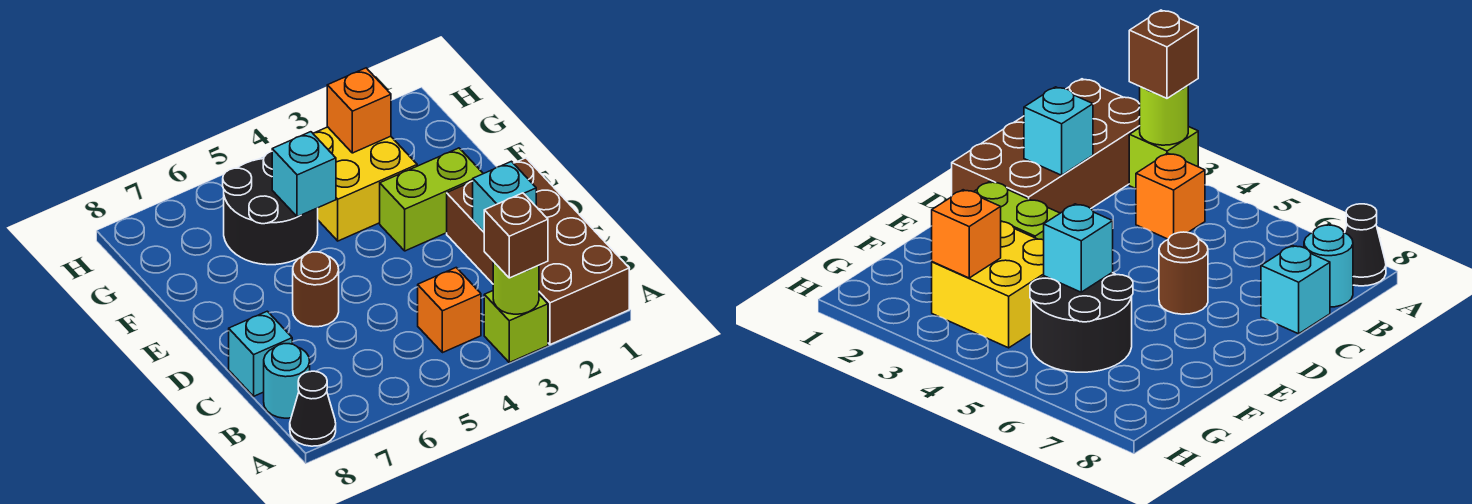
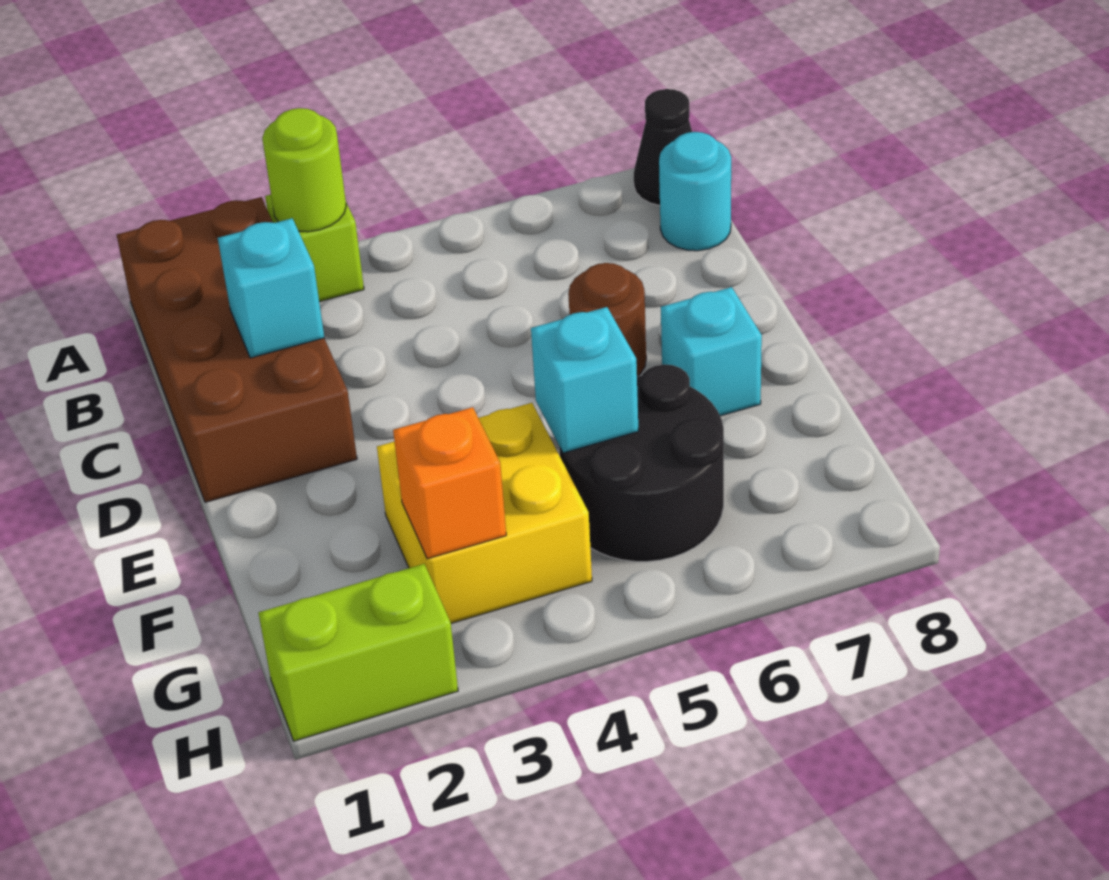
brown 1x1 brick [484,193,548,278] -> none
orange 1x1 brick [418,268,481,353] -> none
cyan 1x1 brick [229,311,292,396] -> cyan 1x1 brick moved to [661,287,762,416]
lime 1x2 brick [380,148,483,251] -> lime 1x2 brick moved to [259,564,458,741]

